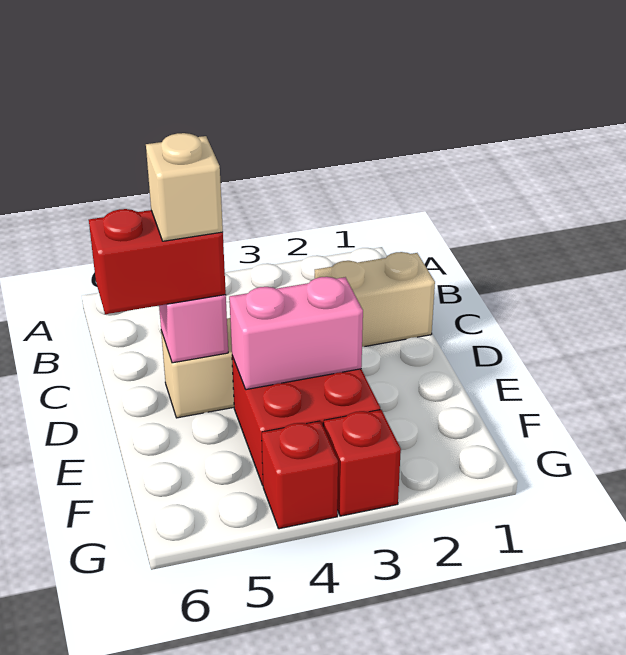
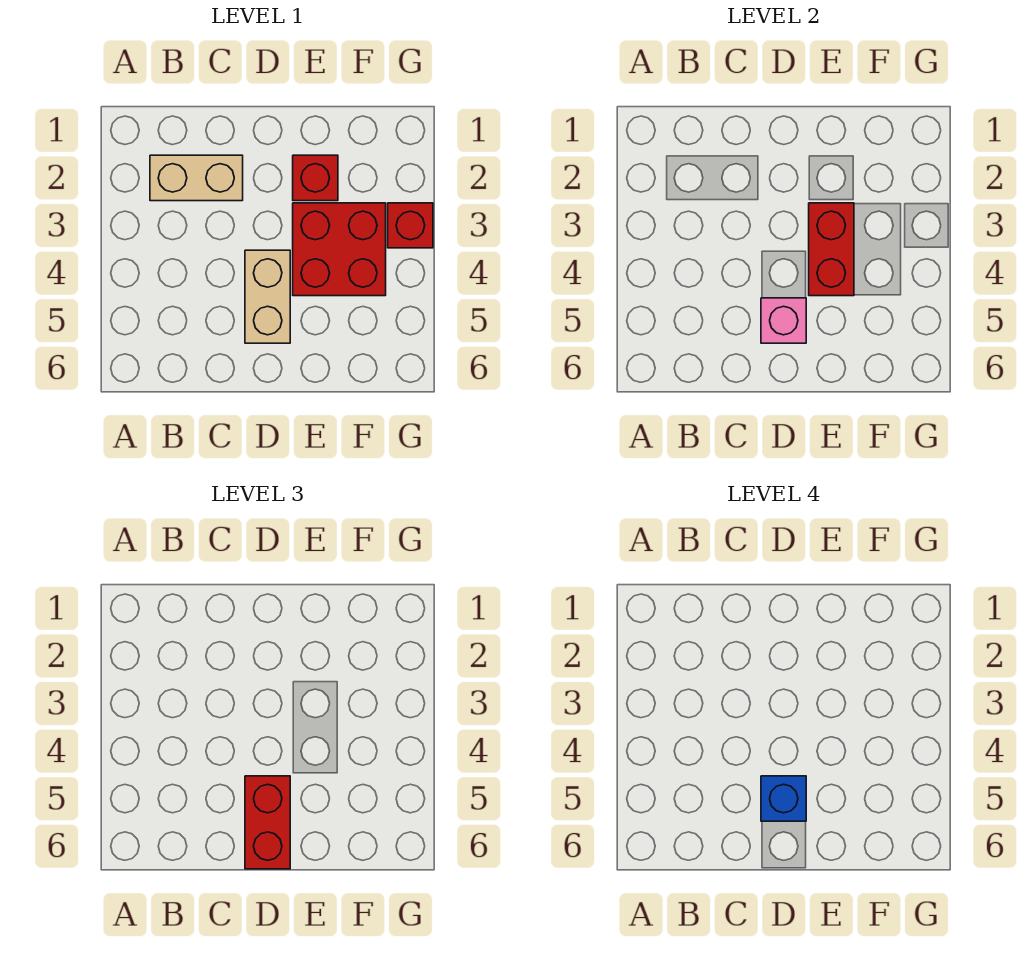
tan 1x2 brick [315,252,435,347] -> tan 1x2 brick turned to [150,155,243,201]
tan 1x1 brick [146,133,223,241] -> blue 1x1 brick [761,776,806,821]
pink 1x2 brick [229,277,363,390] -> red 1x2 brick [809,203,854,296]
red 1x1 brick [262,421,338,529] -> red 1x1 brick moved to [293,155,338,201]

